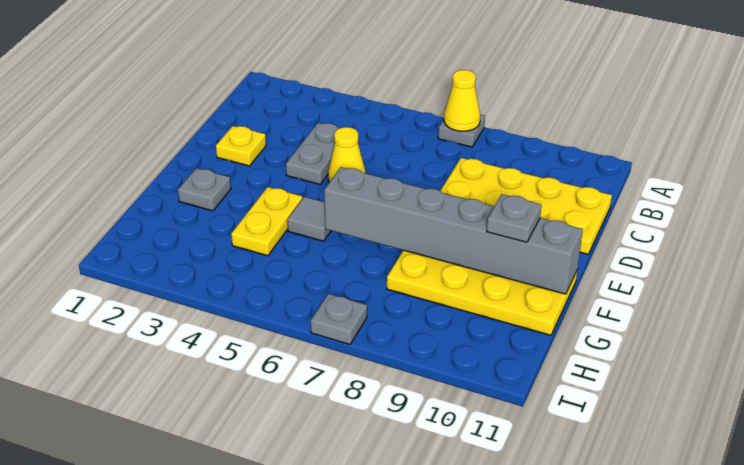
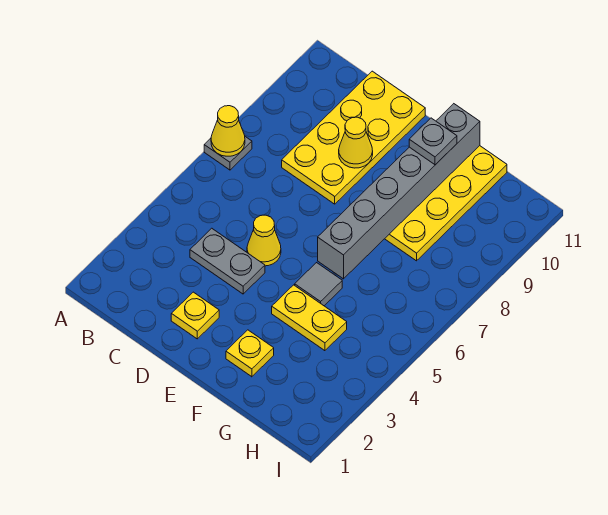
none -> yellow 1x1 cone [339,117,373,168]
grey 1x1 plate [178,168,231,211] -> yellow 1x1 plate [226,330,274,377]
grey 1x1 plate [311,294,367,344] -> none

